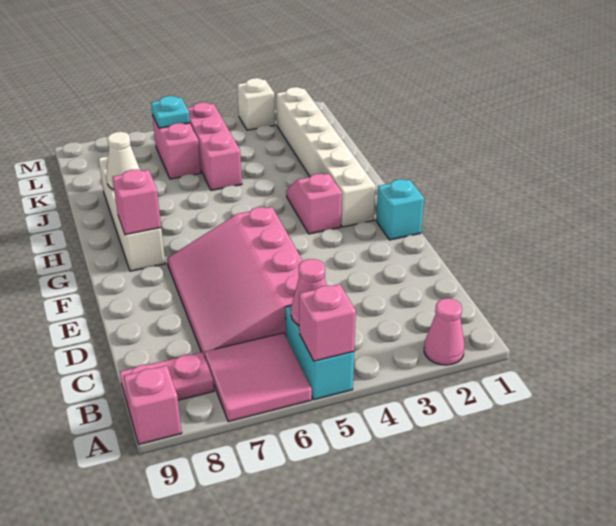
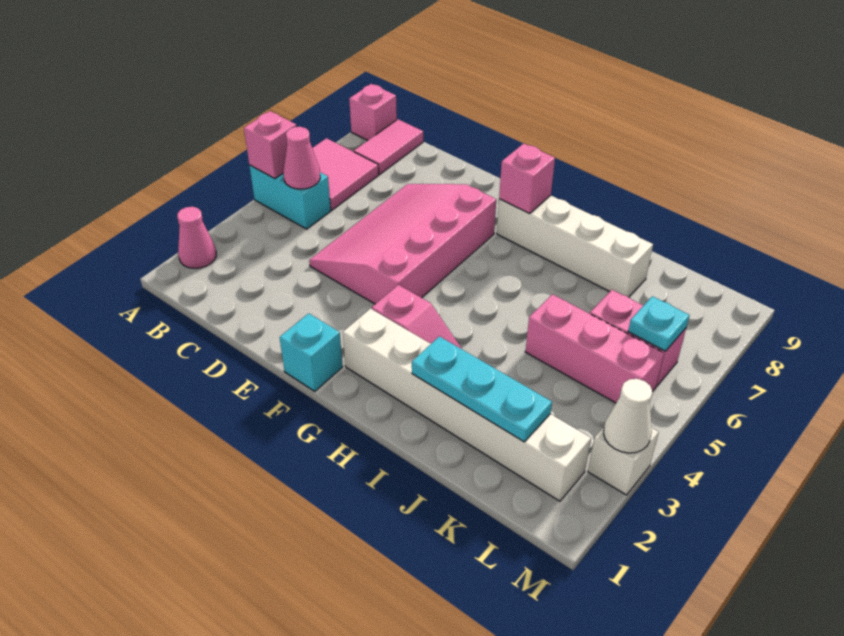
pink 1x2 plate [120,352,214,409] -> pink 1x2 tile [354,119,423,174]
pink 3x4 slope [167,207,303,356] -> pink 3x4 slope turned to [309,184,496,304]
none -> cyan 1x3 plate [412,336,552,442]
white 1x1 cone [106,132,140,189] -> white 1x1 cone moved to [604,379,653,453]

